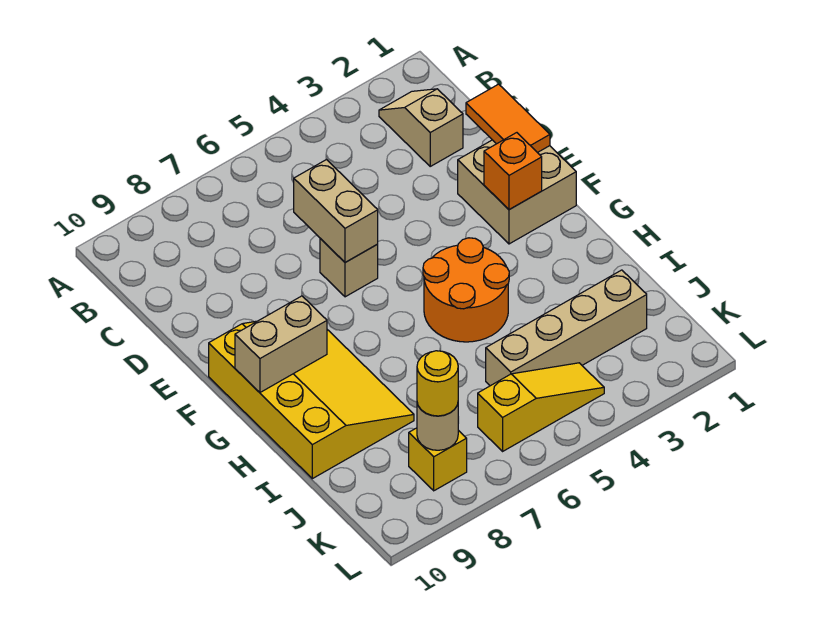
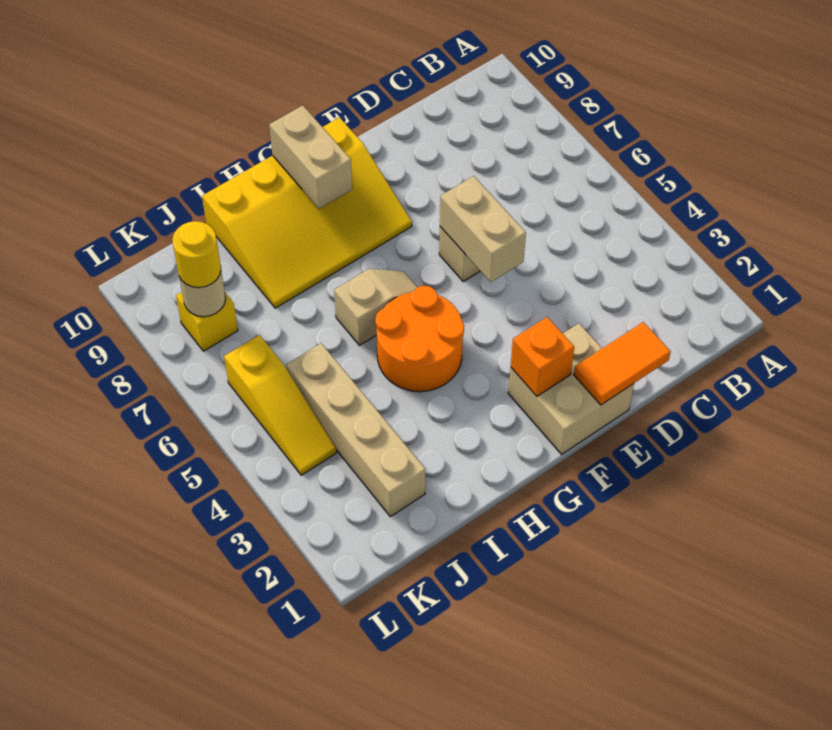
tan 1x2 slope [379,89,463,166] -> tan 1x2 slope moved to [334,269,417,346]
tan 1x2 brick [294,160,378,262] -> tan 1x2 brick turned to [440,176,526,282]

